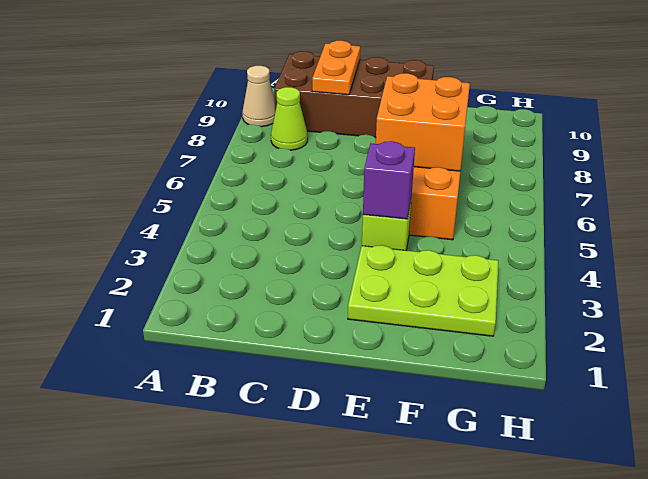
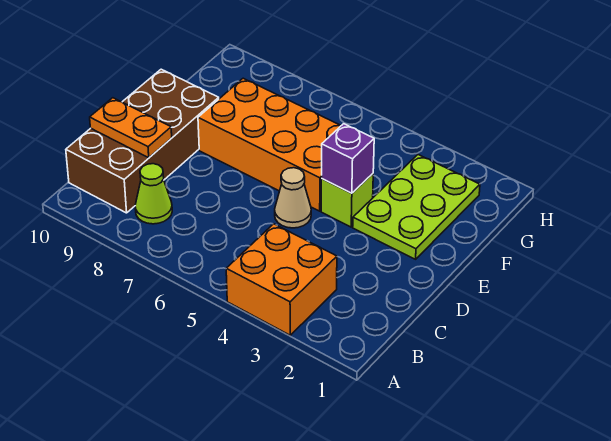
tan 1x1 cone [242,66,275,127] -> tan 1x1 cone moved to [275,168,311,228]
orange 2x2 brick [376,73,470,171] -> orange 2x2 brick moved to [226,224,337,335]

